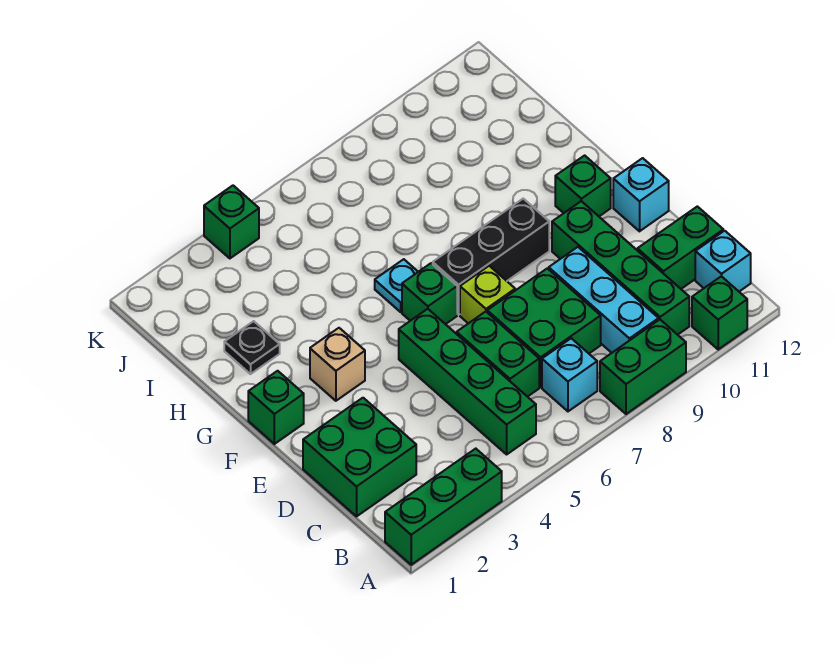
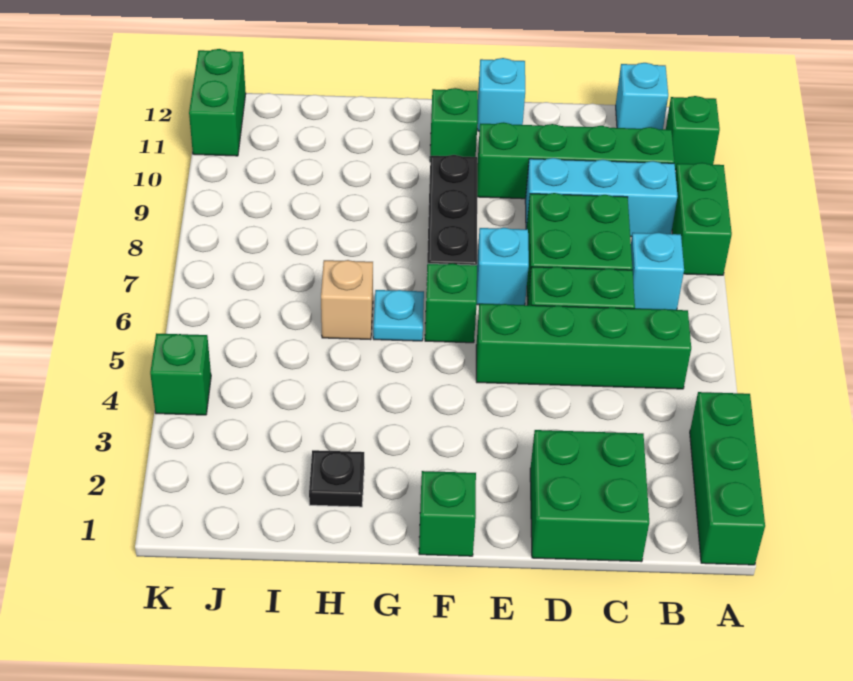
green 1x2 brick [637,206,723,289] -> green 1x2 brick moved to [189,49,246,156]
lime 1x1 brick [460,266,515,323] -> cyan 1x1 brick [477,228,529,305]
tan 1x1 brick [310,328,365,401] -> tan 1x1 brick moved to [321,260,373,340]

